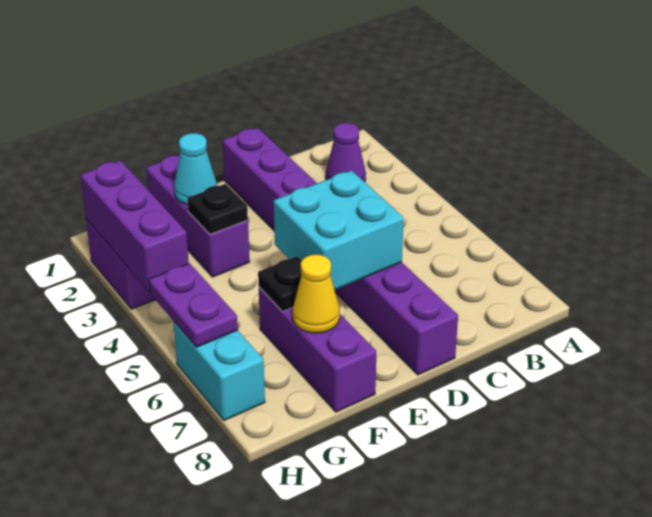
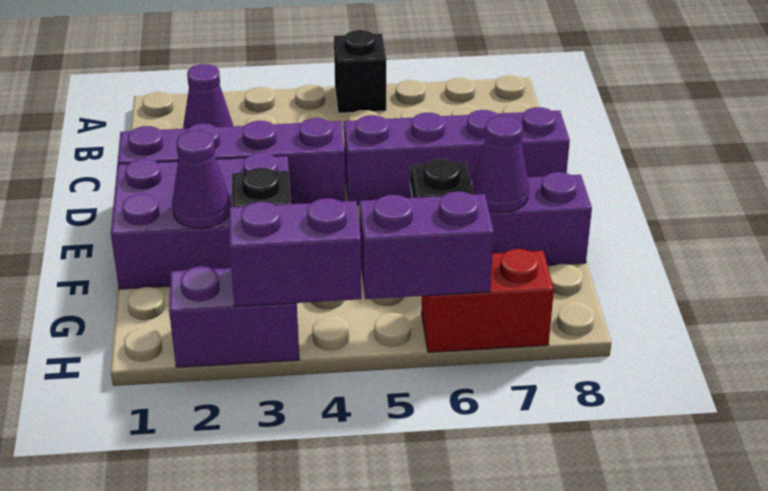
none -> black 1x1 brick [334,30,386,113]
cyan 2x2 brick [274,171,404,290] -> none
purple 1x3 brick [146,156,250,277] -> purple 2x3 brick [111,153,289,289]
cyan 1x1 cone [174,133,217,205] -> purple 1x1 cone [172,131,230,228]
yellow 1x1 cone [293,255,340,333] -> purple 1x1 cone [472,116,529,212]
purple 1x3 brick [81,161,189,292] -> purple 1x2 brick [229,198,362,307]
purple 1x2 plate [149,263,238,347] -> purple 1x2 brick [359,191,494,299]
cyan 1x2 brick [173,321,265,421] -> red 1x2 brick [421,249,554,352]

